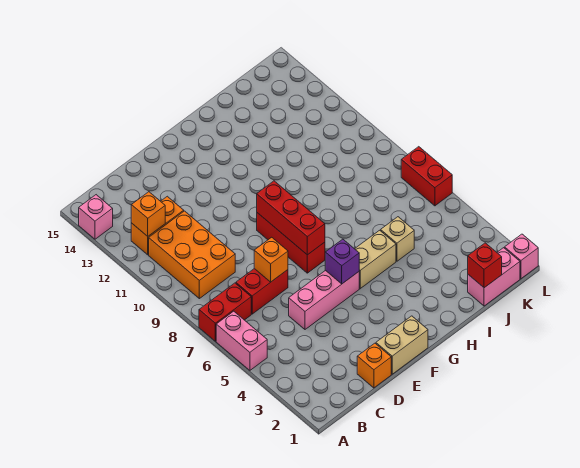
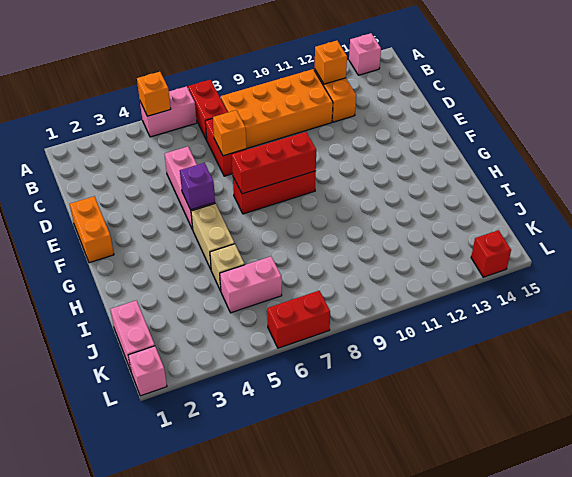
orange 2x3 brick [149,211,235,299] -> orange 2x4 brick [221,69,333,149]
orange 1x1 brick [357,343,391,388] -> orange 1x1 brick moved to [137,72,171,116]
tan 1x2 brick [376,316,428,374] -> orange 1x2 brick [70,196,114,263]
red 1x1 brick [468,243,502,288] -> red 1x1 brick moved to [471,230,511,277]
none -> pink 1x2 brick [220,256,282,313]

